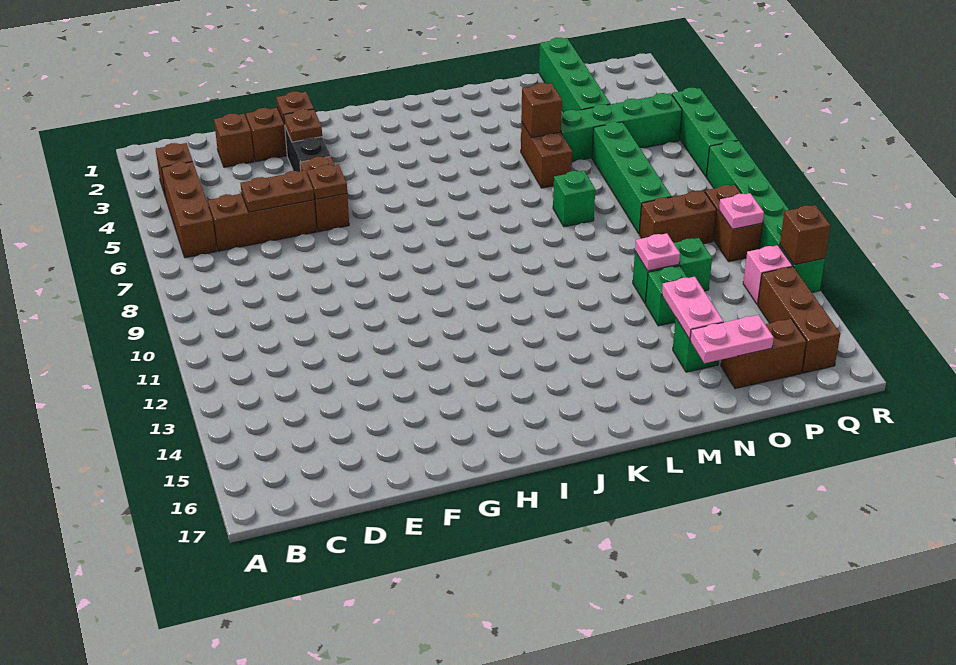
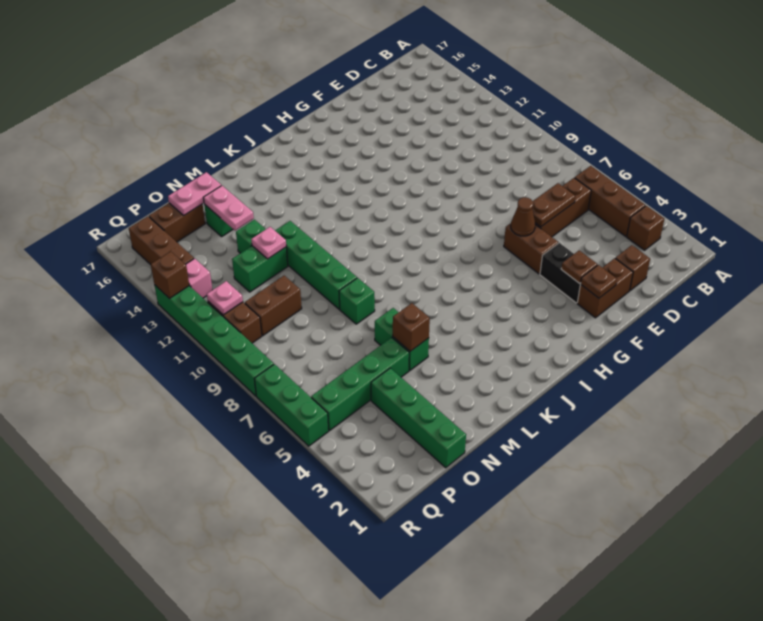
brown 1x1 plate [307,165,347,199] -> brown 1x1 cone [511,197,535,236]
brown 1x2 brick [521,121,572,188] -> green 1x2 brick [375,308,429,370]
green 1x4 brick [592,122,671,234] -> green 1x4 brick moved to [275,221,357,309]

